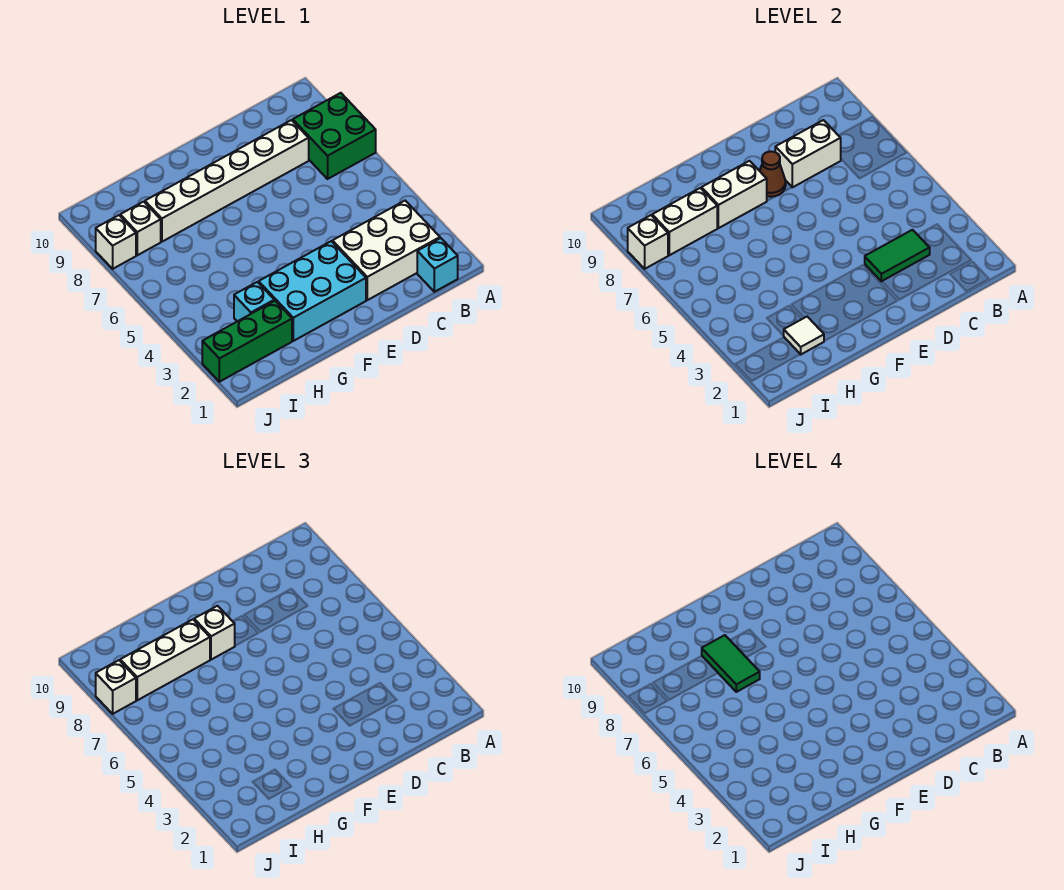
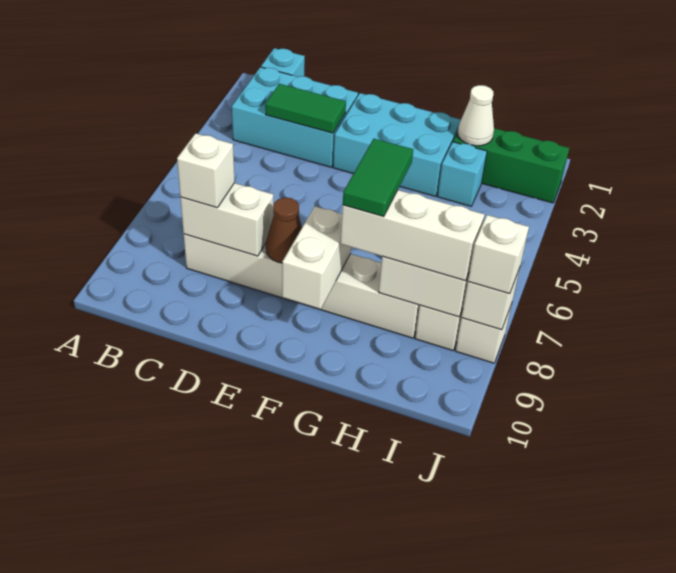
green 2x2 brick [293,93,376,179] -> none
white 2x3 brick [333,201,440,300] -> cyan 2x3 brick [232,67,358,167]
white 1x2 brick [702,161,767,228] -> white 1x2 brick turned to [282,206,351,309]
white 1x1 brick [194,606,235,660] -> white 1x1 brick moved to [177,133,234,208]
white 1x1 tile [784,317,824,354] -> white 1x1 cone [458,85,494,146]

